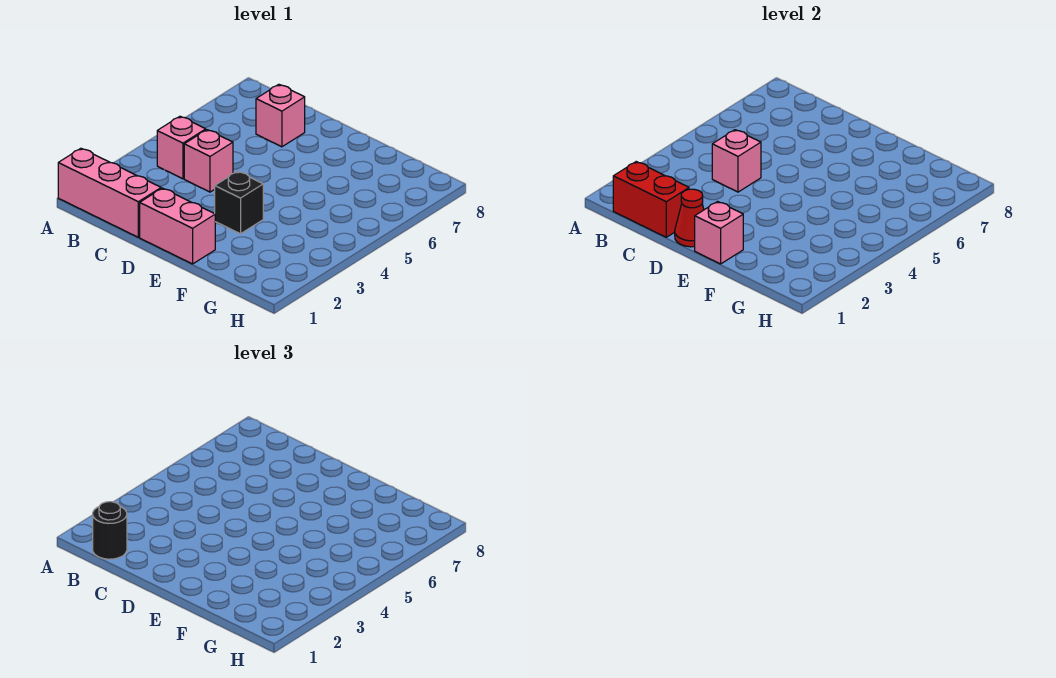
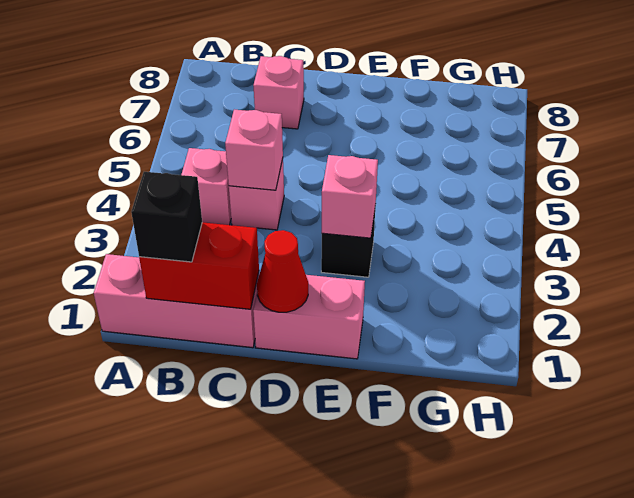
black 1x1 round brick [93,502,127,559] -> black 1x1 brick [131,172,202,262]
pink 1x1 brick [695,202,743,264] -> pink 1x1 brick moved to [322,155,378,238]

